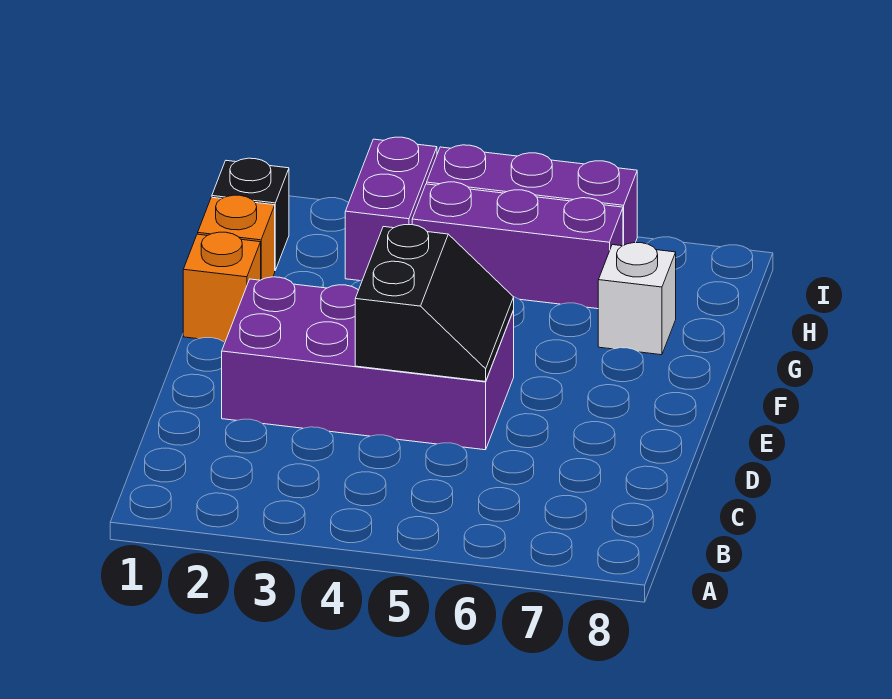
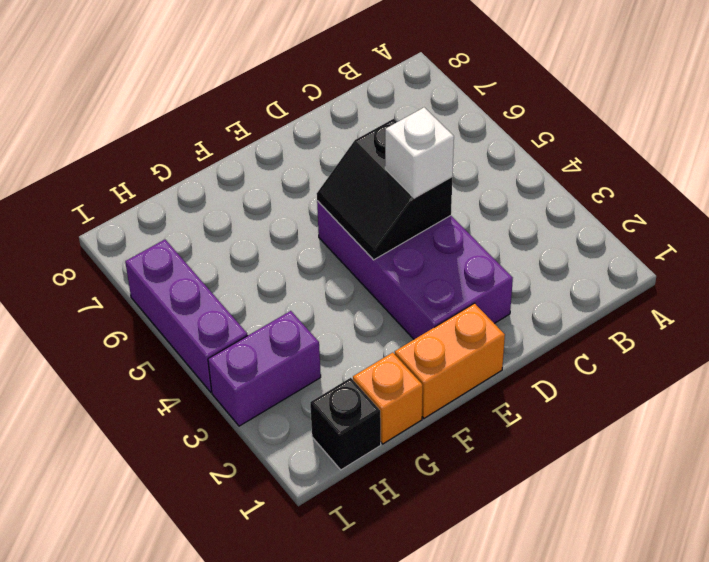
black 2x2 slope [355,225,514,381] -> black 2x2 slope turned to [317,119,452,260]
orange 1x1 brick [183,232,261,342] -> orange 1x2 brick [395,303,505,418]
white 1x1 brick [598,243,676,355] -> white 1x1 brick moved to [385,107,454,198]
purple 1x3 brick [412,182,623,309] -> none

